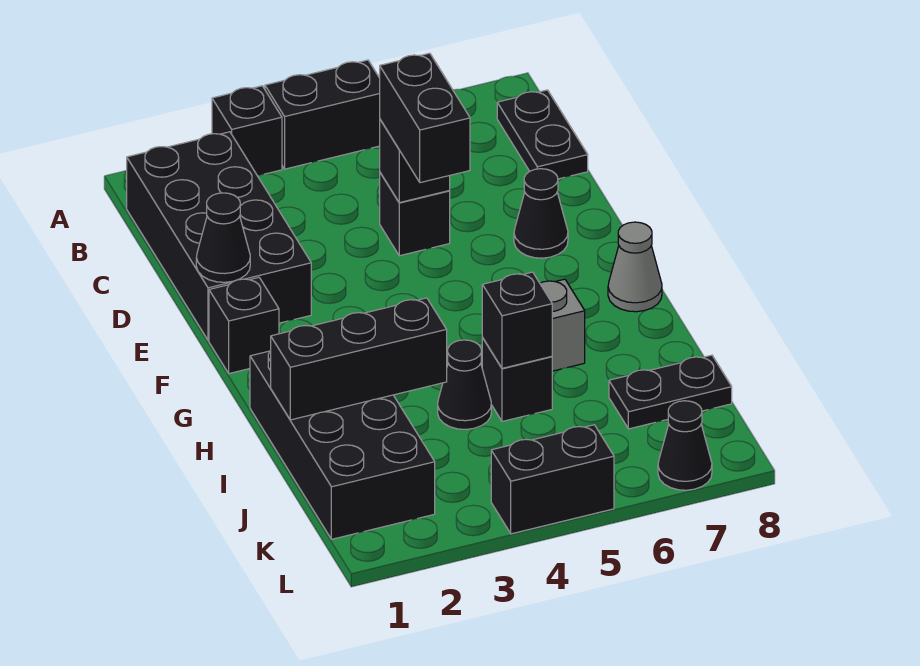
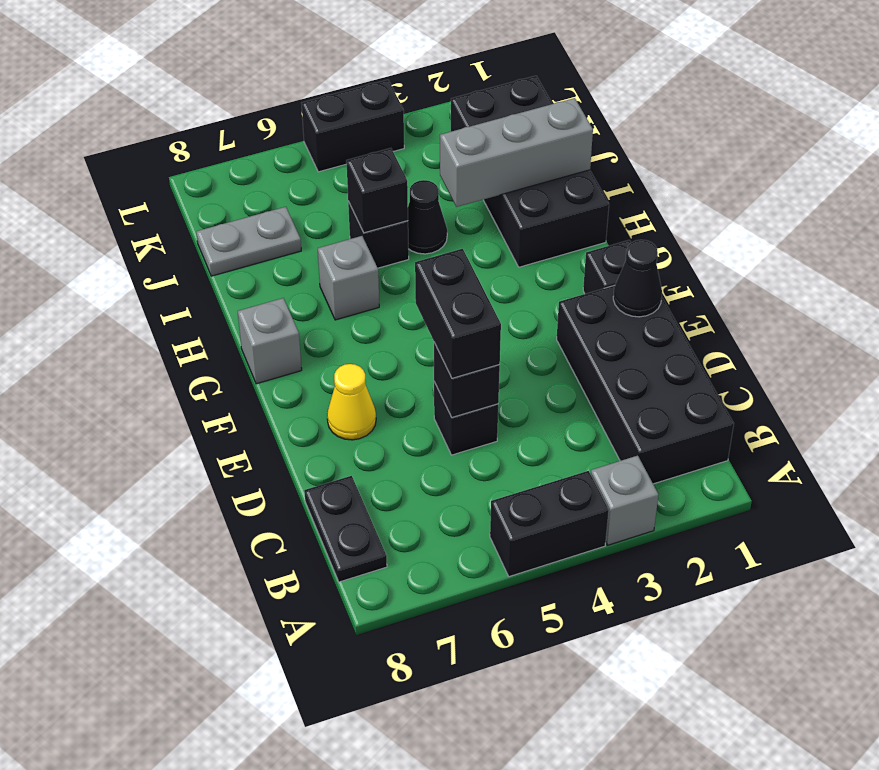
black 1x1 brick [212,86,282,176] -> grey 1x1 brick [591,456,658,545]
black 1x1 cone [514,169,568,258] -> yellow 1x1 cone [327,364,376,440]
grey 1x1 cone [608,222,662,312] -> grey 1x1 brick [238,298,302,384]
black 1x3 brick [271,298,447,420] -> grey 1x3 brick [440,98,593,207]
black 1x2 plate [609,355,732,429] -> grey 1x2 plate [196,207,301,276]
black 1x1 cone [658,401,712,490] -> none

